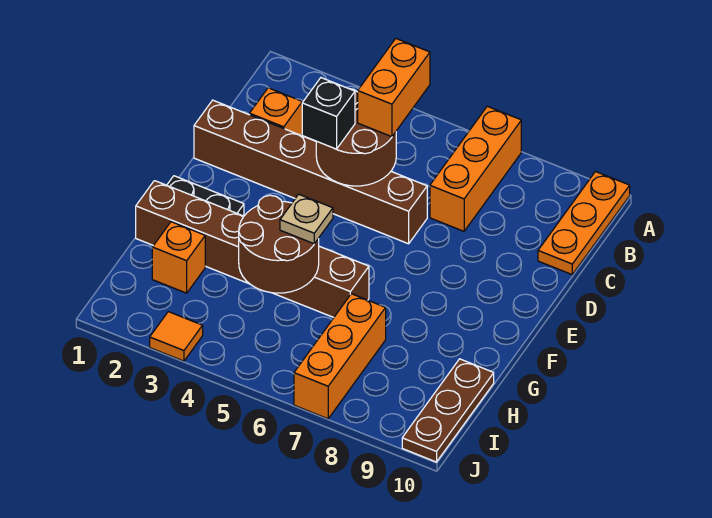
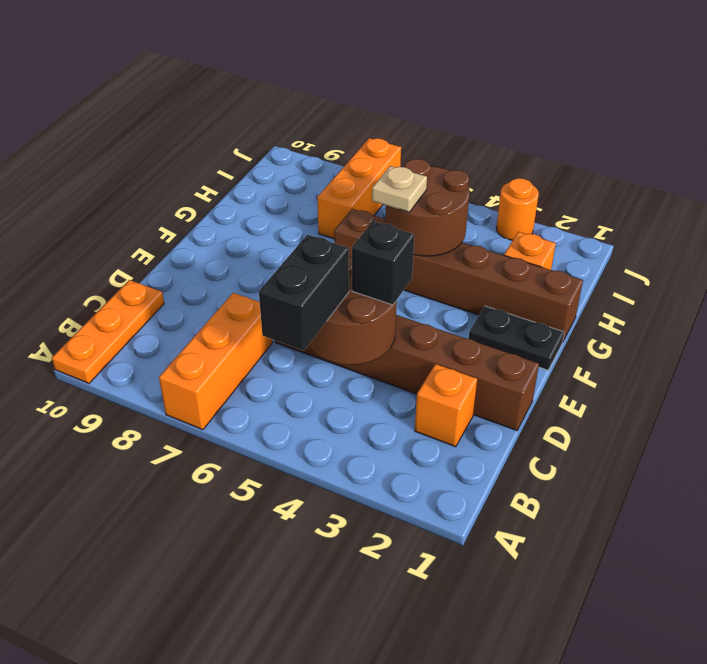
orange 1x2 brick [358,39,430,137] -> black 1x2 brick [259,235,349,351]
brown 1x3 plate [402,359,494,462] -> none
orange 1x1 tile [150,312,203,361] -> orange 1x1 round brick [496,178,539,240]

